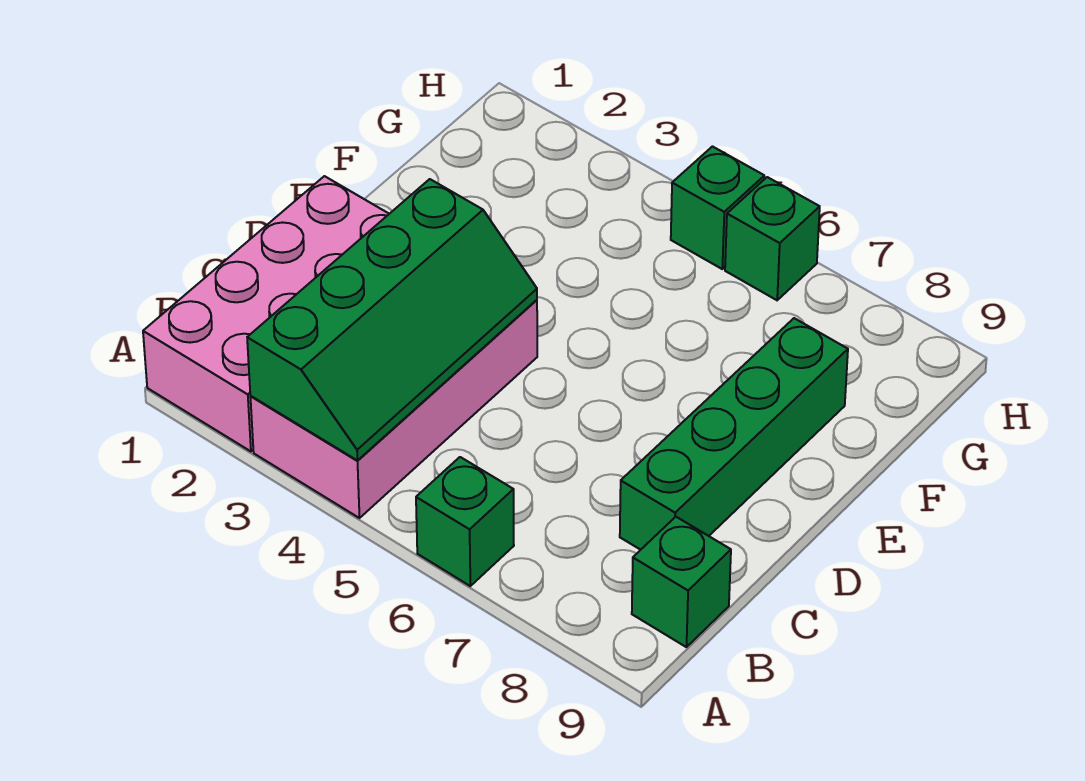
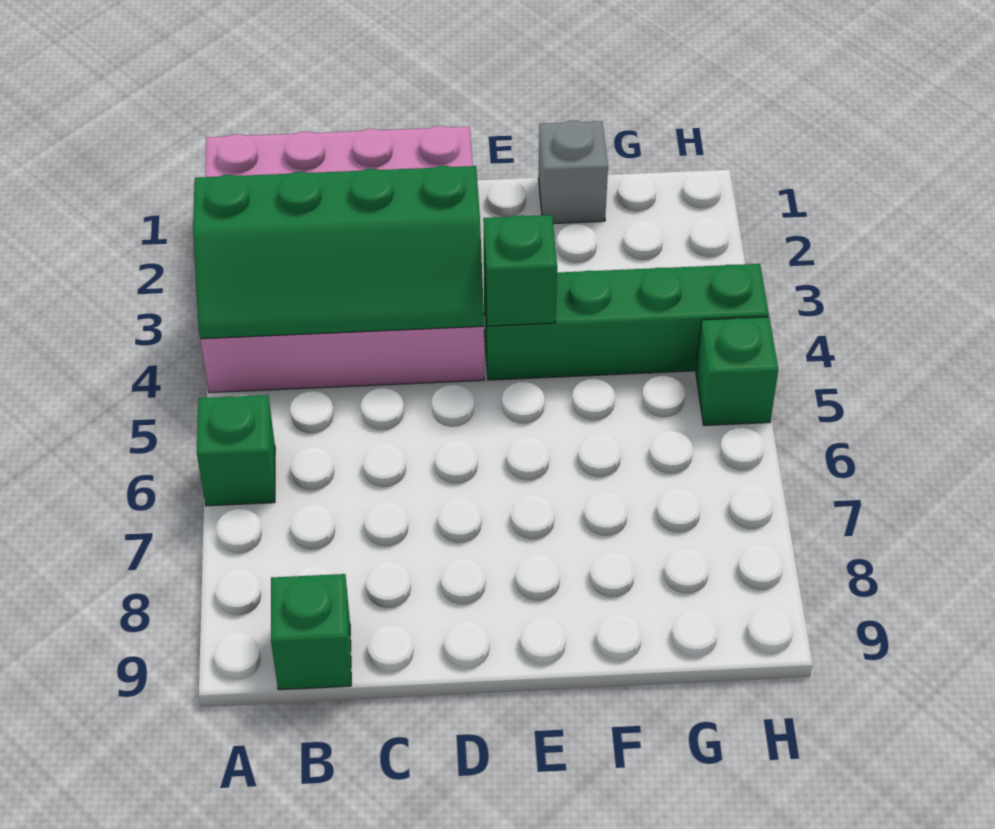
green 1x4 brick [620,318,848,550] -> green 1x4 brick moved to [484,264,769,380]
none -> grey 1x1 brick [538,121,608,224]
green 1x1 brick [725,177,820,300] -> green 1x1 brick moved to [483,215,557,326]

